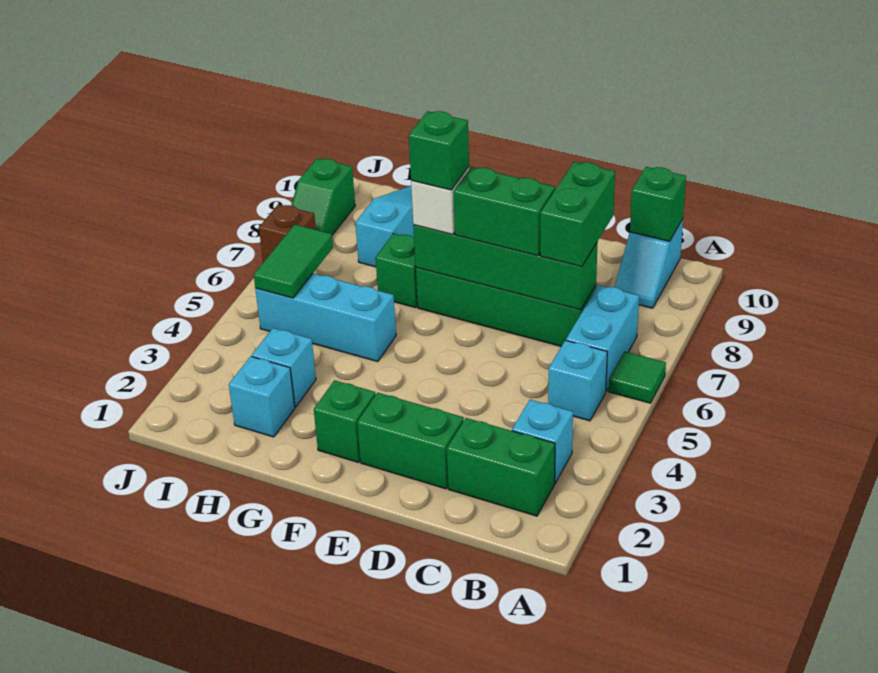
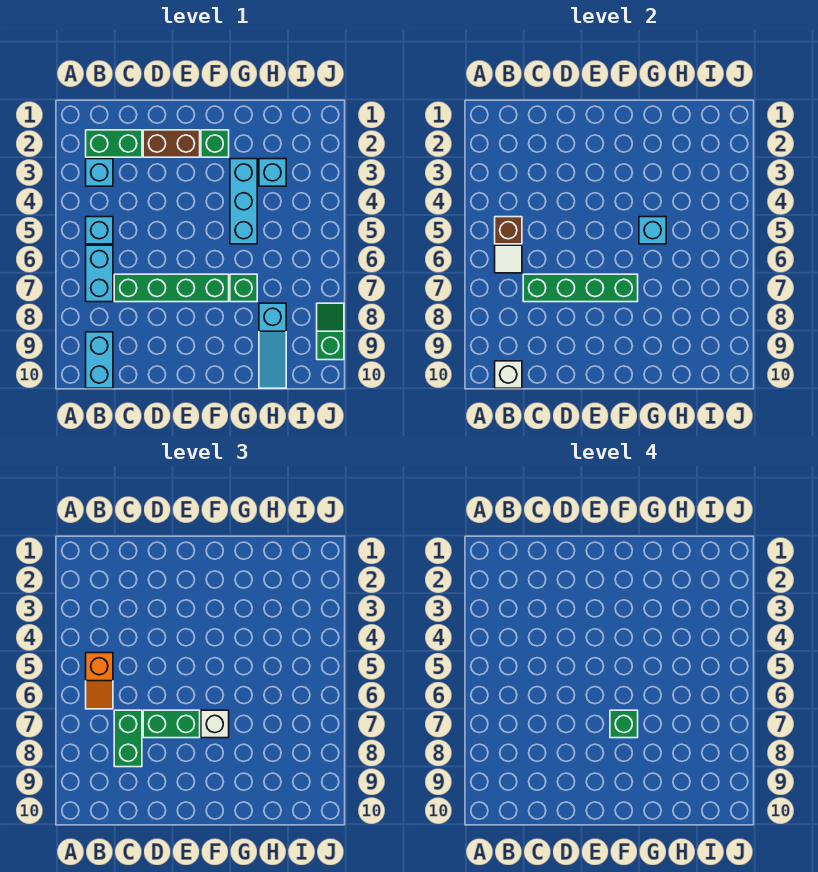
green 1x1 tile [609,352,666,403] -> none
none -> orange 1x2 slope [86,653,113,709]
none -> white 1x1 tile [495,245,522,273]
cyan 1x2 slope [615,219,683,308] -> cyan 1x2 brick [86,332,113,388]
green 1x1 brick [630,167,686,241] -> white 1x1 brick [495,361,522,388]
green 1x2 brick [357,393,464,489] -> brown 1x2 brick [143,130,200,157]
cyan 1x3 brick [255,274,396,362] -> cyan 1x3 brick turned to [230,159,257,244]
cyan 1x1 brick [229,356,295,437] -> cyan 1x1 brick moved to [639,217,666,244]
green 1x2 tile [254,225,333,298] -> none
brown 1x1 brick [259,204,316,262] -> brown 1x1 brick moved to [495,217,522,244]

